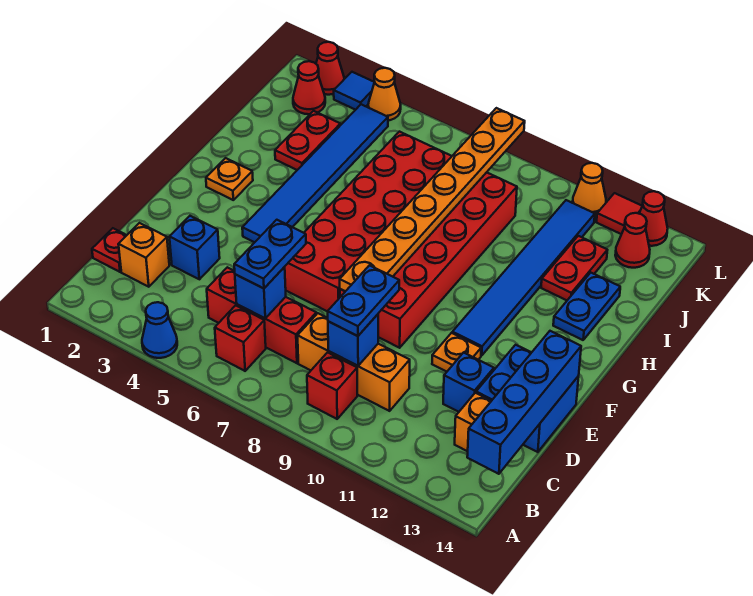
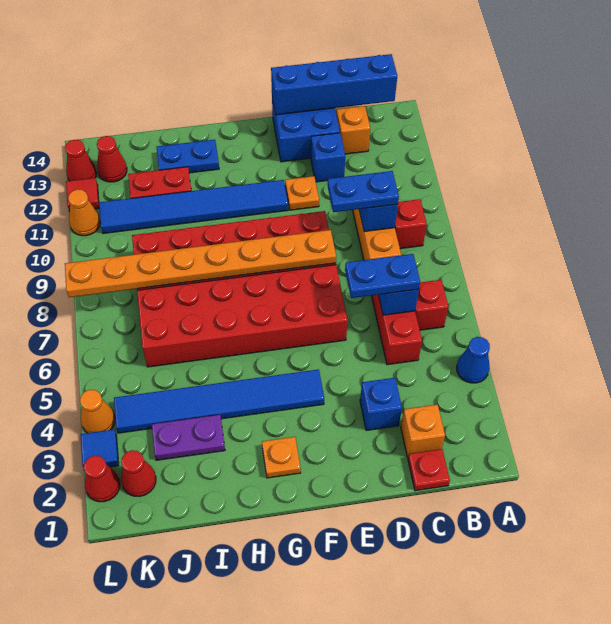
red 1x2 plate [275,111,340,170] -> purple 1x2 plate [152,415,225,460]

